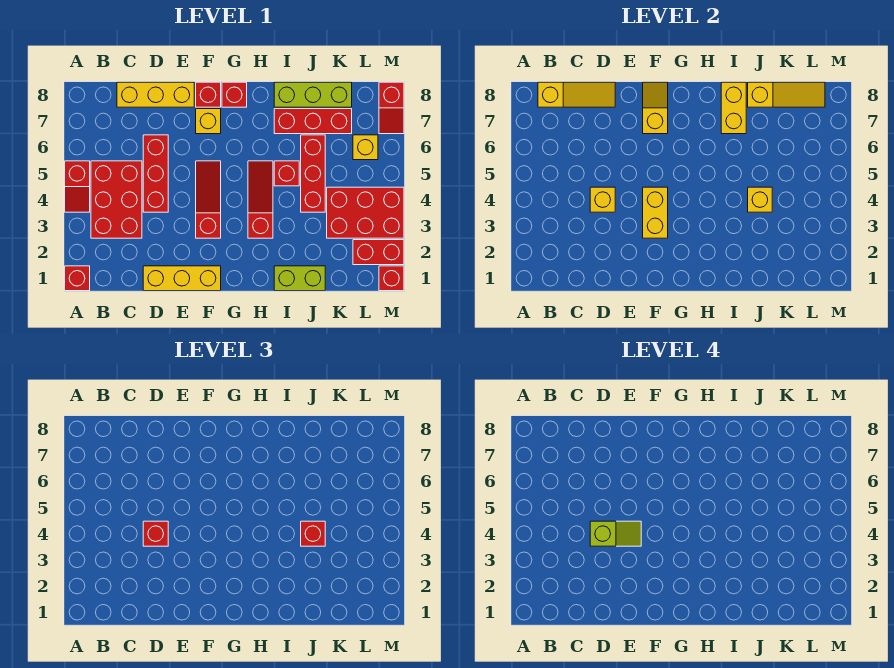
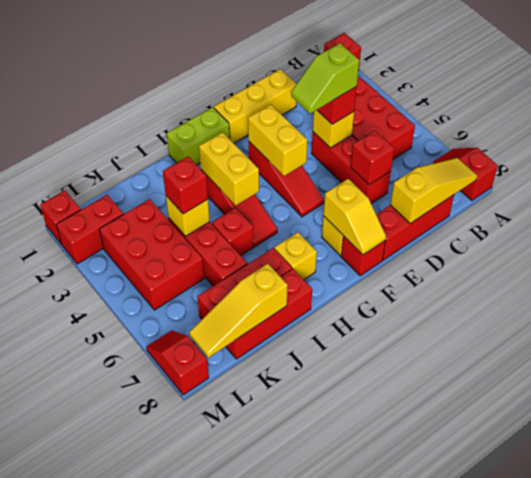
red 1x2 slope [65,161,90,212] -> red 1x2 slope moved to [433,148,498,201]
yellow 1x3 slope [538,82,615,107] -> yellow 1x3 slope turned to [390,158,477,223]
yellow 1x3 brick [117,82,194,107] -> red 1x3 brick [376,195,454,260]
red 1x1 brick [222,82,247,107] -> red 1x1 brick moved to [351,131,394,185]
lime 1x2 brick [274,266,325,291] -> lime 1x2 brick moved to [167,107,230,165]
yellow 1x2 brick [721,82,746,134] -> yellow 1x2 brick moved to [199,132,259,205]
lime 1x3 brick [274,82,352,107] -> red 1x3 brick [226,269,312,359]
red 2x3 brick [327,187,404,238] -> red 2x3 brick turned to [99,199,204,310]
yellow 1x1 brick [353,135,378,160] -> yellow 1x1 brick moved to [275,232,317,280]

